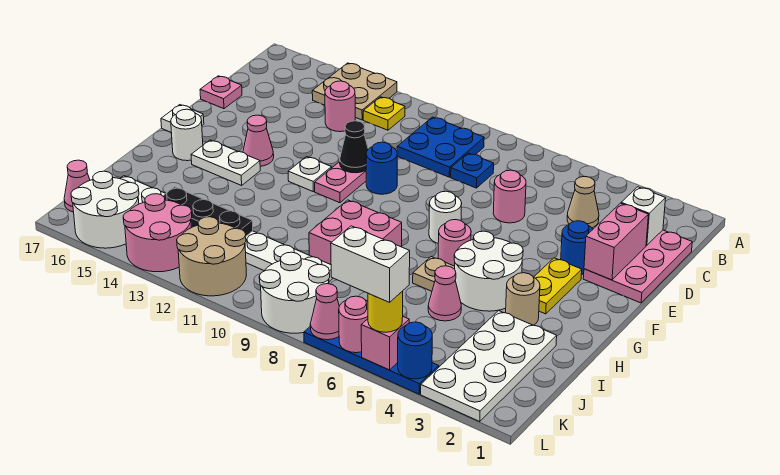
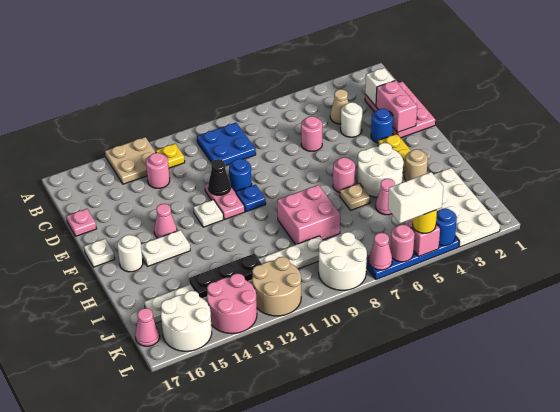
blue 1x1 plate [451,153,494,188] -> blue 1x1 plate moved to [236,185,266,212]
white 1x1 round brick [429,191,462,243] -> white 1x1 round brick moved to [341,102,362,137]

